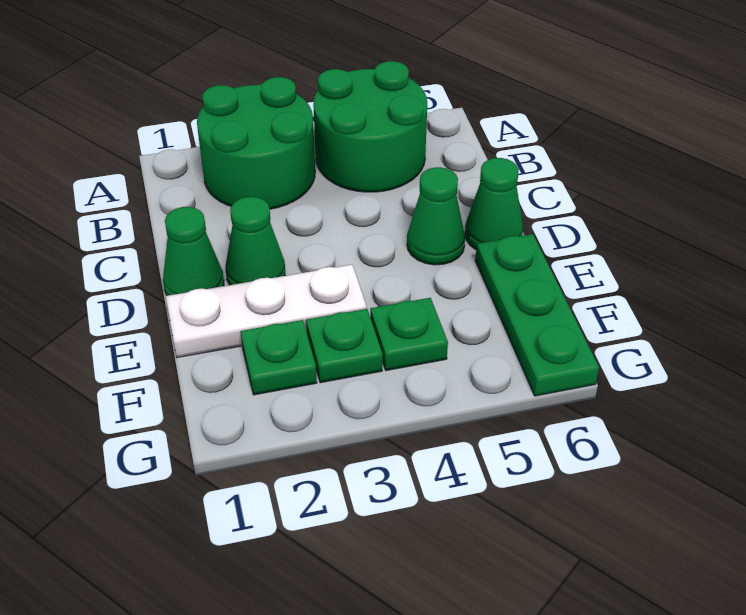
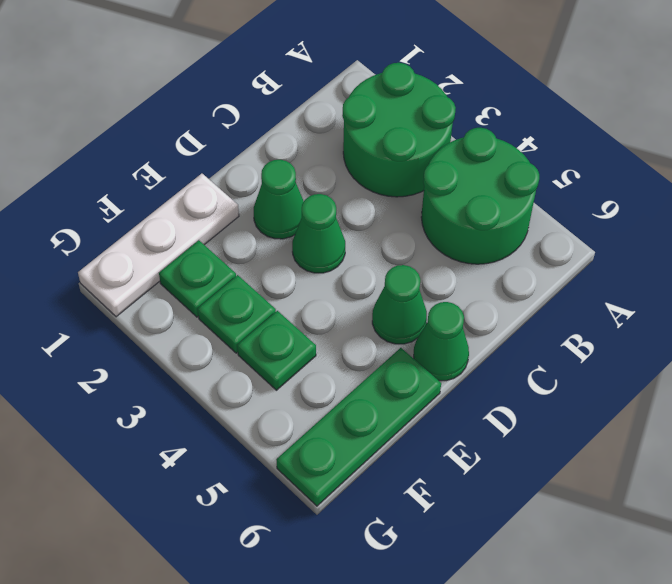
green 1x1 cone [163,207,224,296] -> green 1x1 cone moved to [292,194,345,273]
white 1x3 plate [166,265,367,358] -> white 1x3 plate turned to [78,174,239,317]

